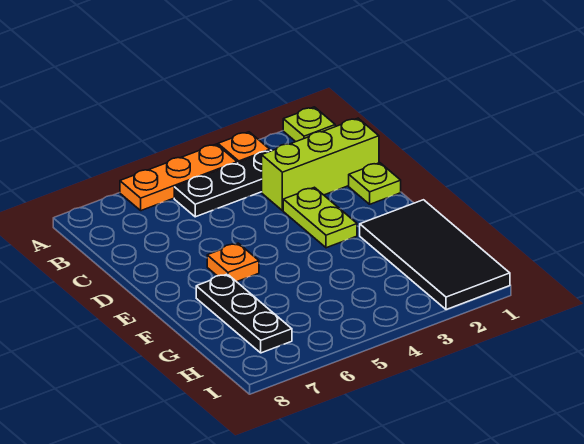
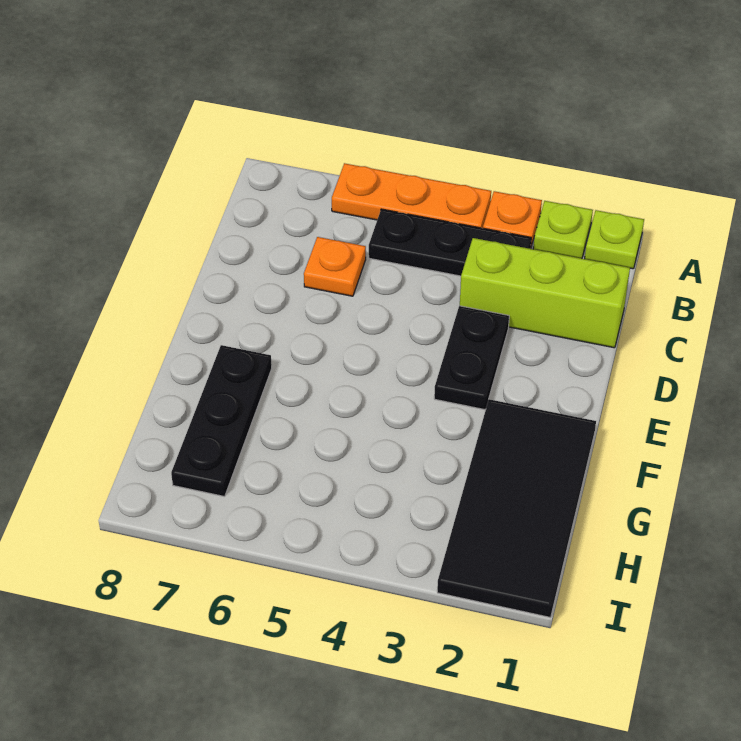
lime 1x1 plate [349,163,401,204] -> lime 1x1 plate moved to [533,201,593,259]
lime 1x2 plate [283,187,357,248] -> black 1x2 plate [434,306,509,410]
orange 1x1 plate [207,243,259,282] -> orange 1x1 plate moved to [304,237,366,296]

